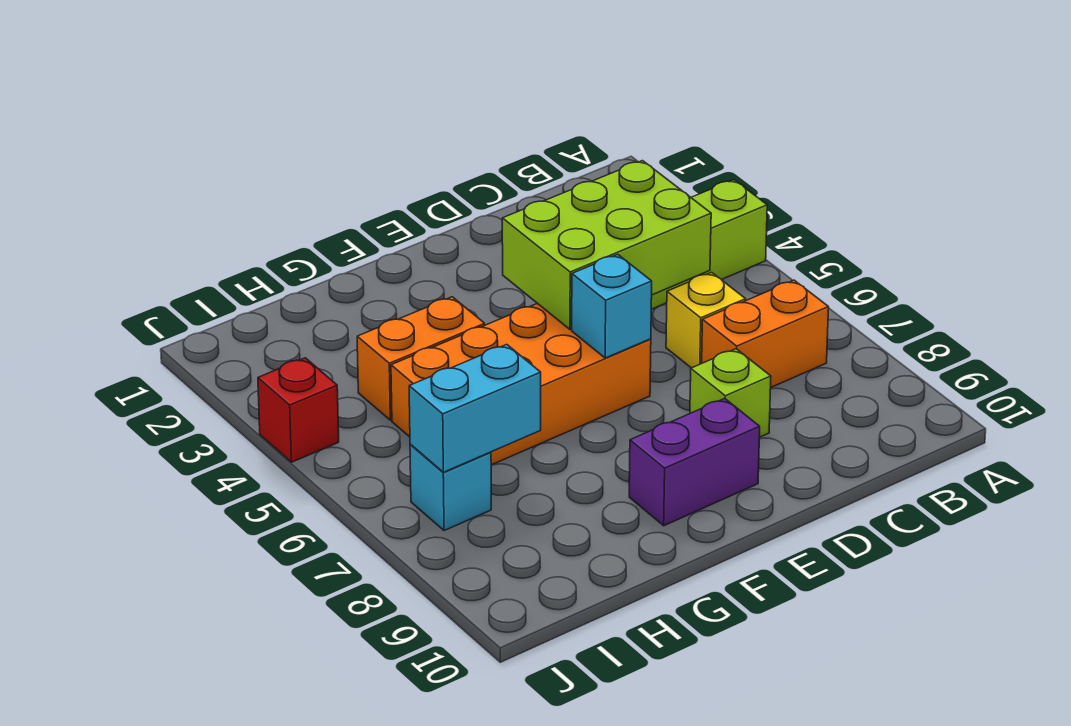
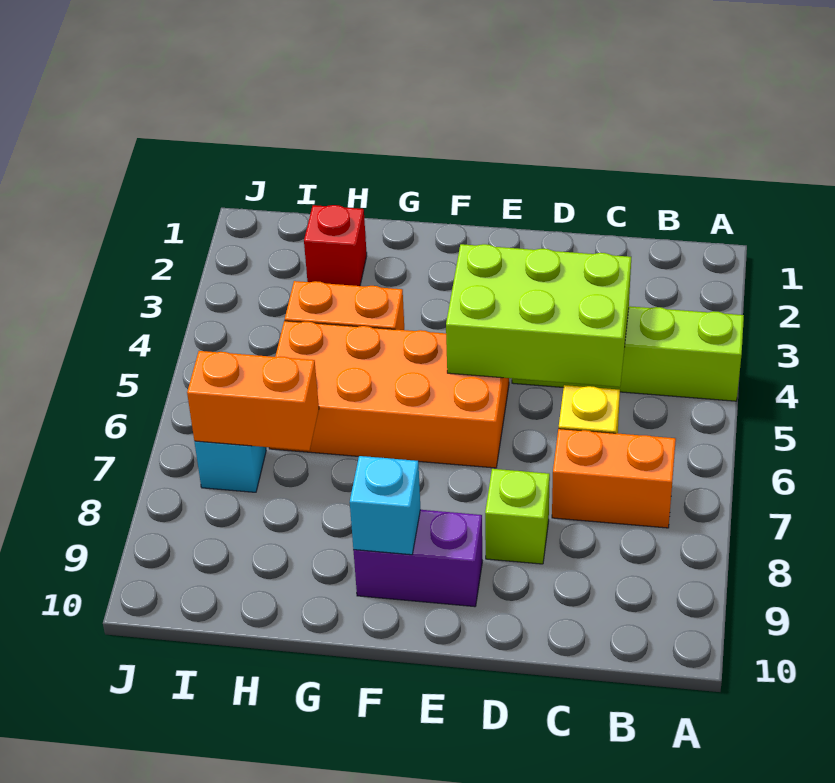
cyan 1x1 brick [572,254,652,358] -> cyan 1x1 brick moved to [350,456,421,555]
cyan 1x2 brick [409,345,541,472] -> orange 1x2 brick [187,351,319,451]
red 1x1 brick [258,358,339,462] -> red 1x1 brick moved to [304,205,367,286]

